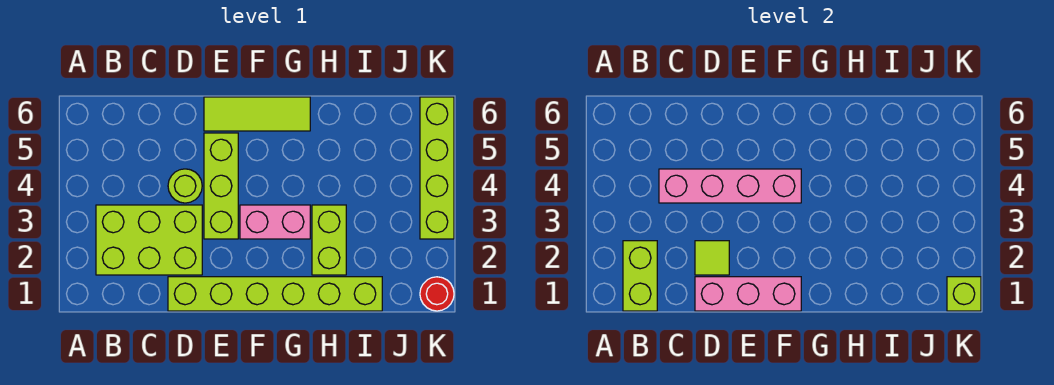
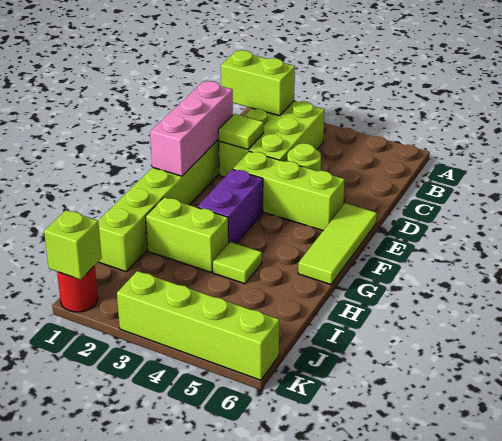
pink 1x4 brick [659,169,801,203] -> none
pink 1x2 brick [240,205,310,239] -> purple 1x2 brick [197,169,263,244]
none -> lime 1x1 tile [213,242,262,284]

